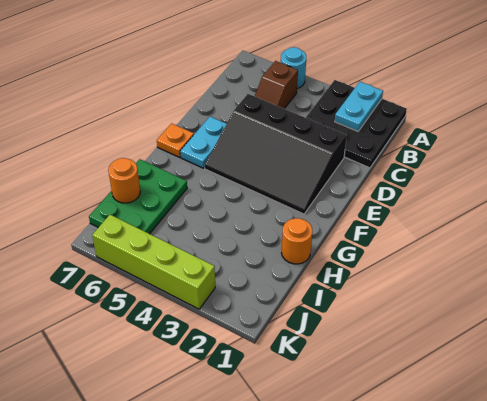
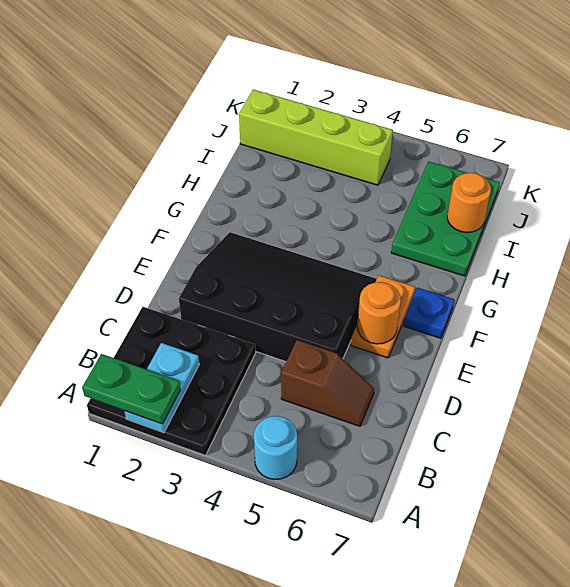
none -> green 1x2 plate [82,354,180,424]
brown 1x2 slope [255,61,298,109] -> brown 1x2 slope turned to [281,340,374,426]
cyan 1x2 plate [180,117,226,168] -> orange 1x2 plate [351,275,415,358]
orange 1x1 plate [157,123,194,157] -> blue 1x1 plate [404,288,454,338]
orange 1x1 round brick [282,218,312,264] -> orange 1x1 round brick moved to [357,282,401,344]
lime 1x4 brick [92,215,215,309] -> lime 1x4 brick moved to [239,90,393,185]

